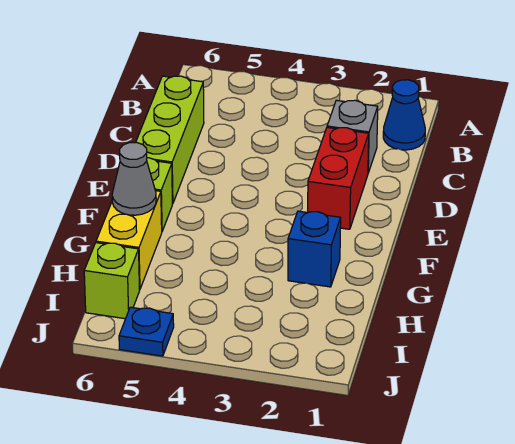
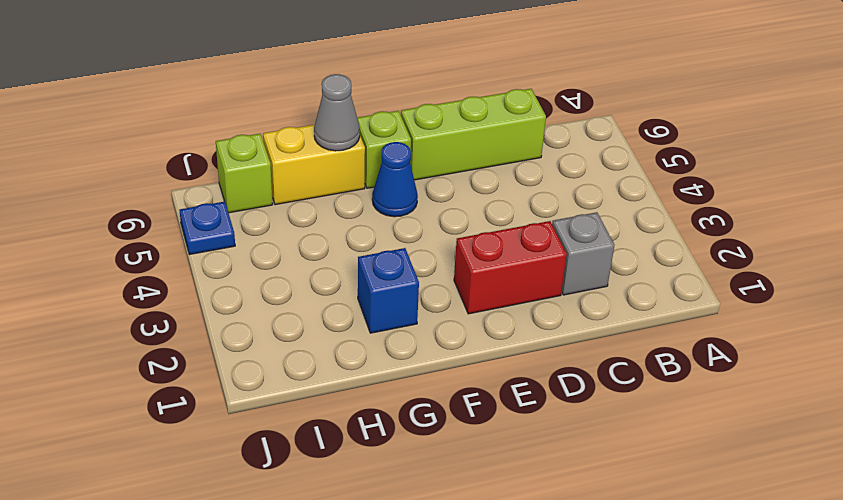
blue 1x1 cone [383,80,425,150] -> blue 1x1 cone moved to [372,142,418,217]

